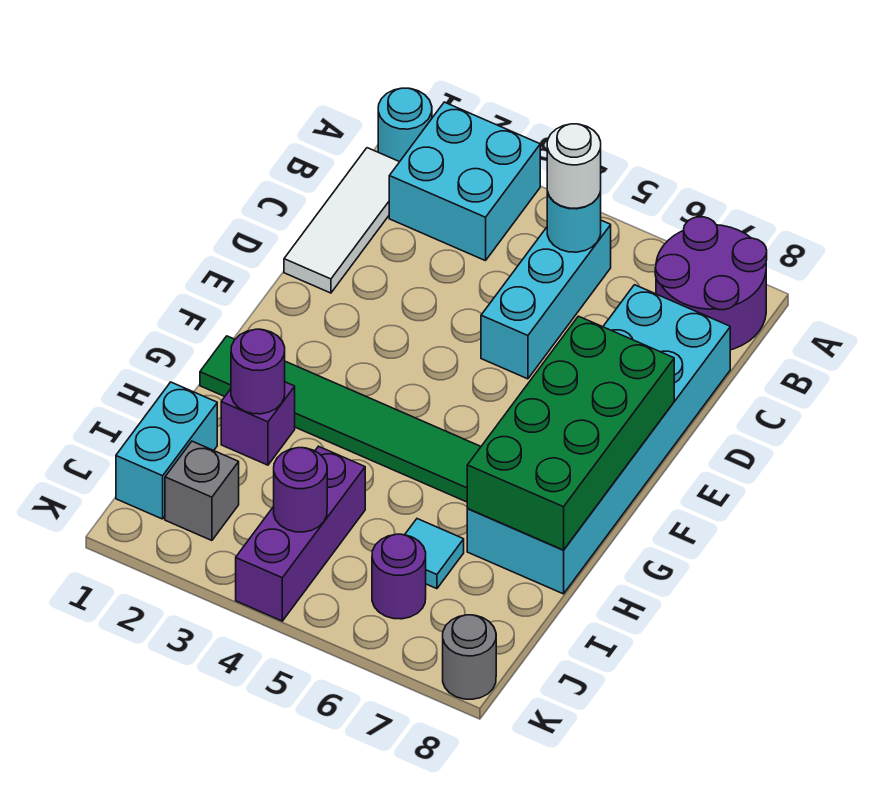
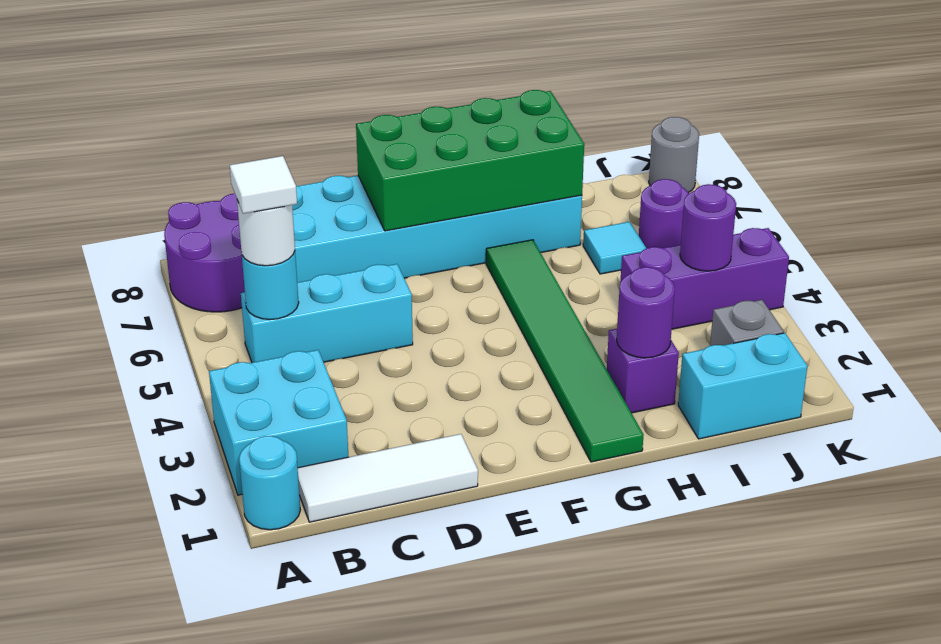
none -> white 1x1 tile [230,156,297,214]

